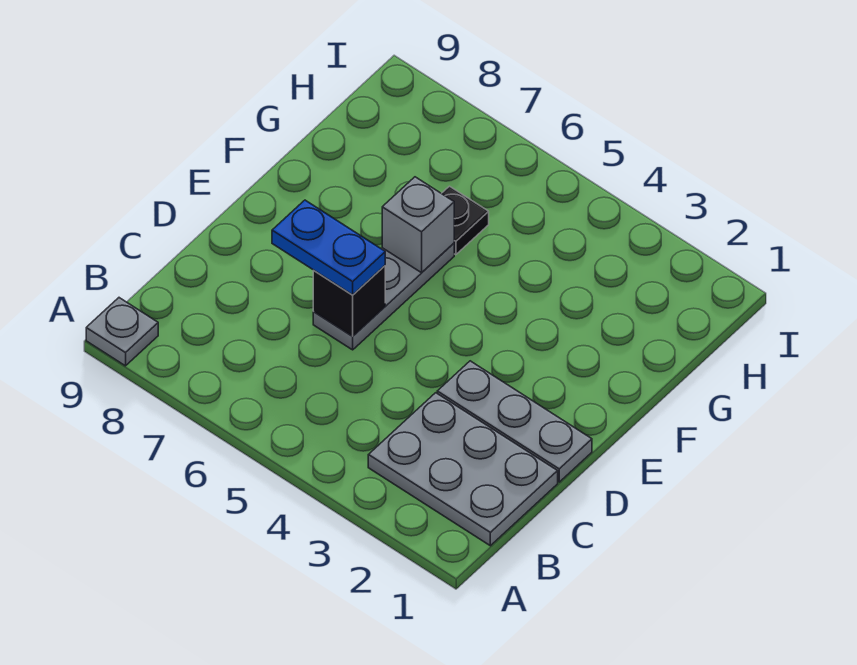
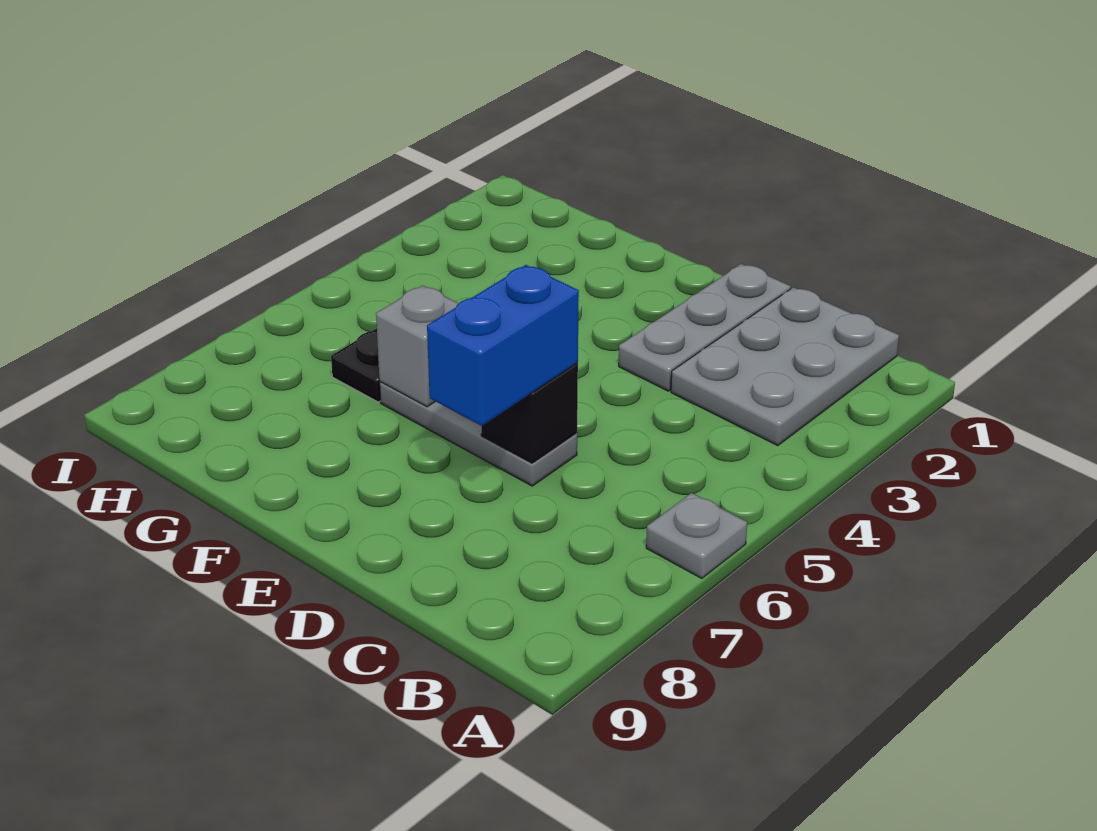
grey 1x1 plate [86,298,158,366] -> grey 1x1 plate moved to [646,493,747,579]
blue 1x2 plate [272,200,385,295] -> blue 1x2 brick [427,265,579,426]

